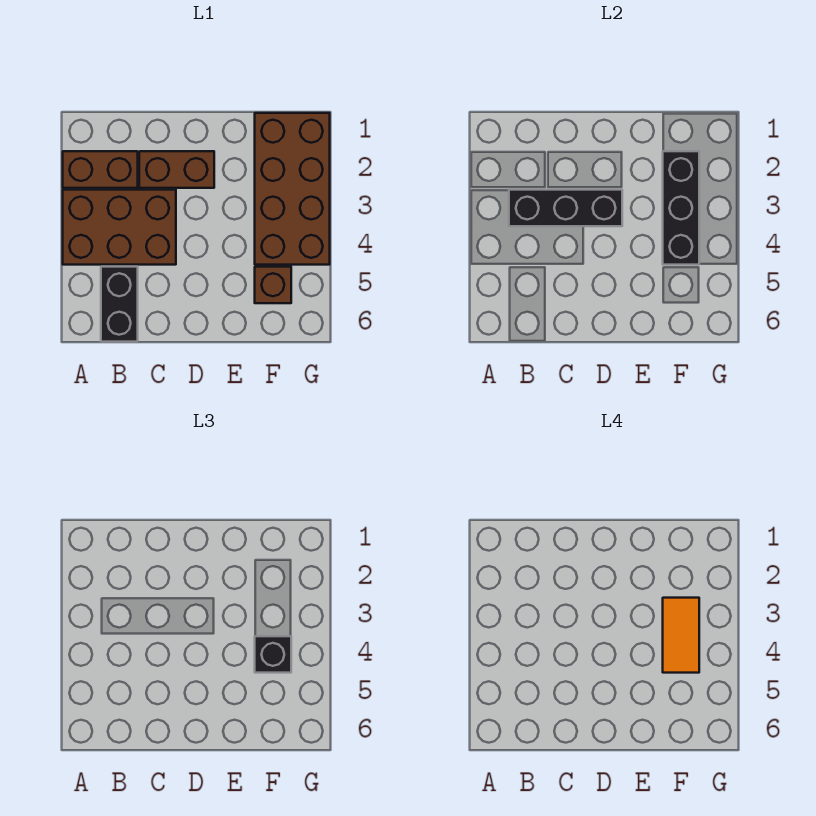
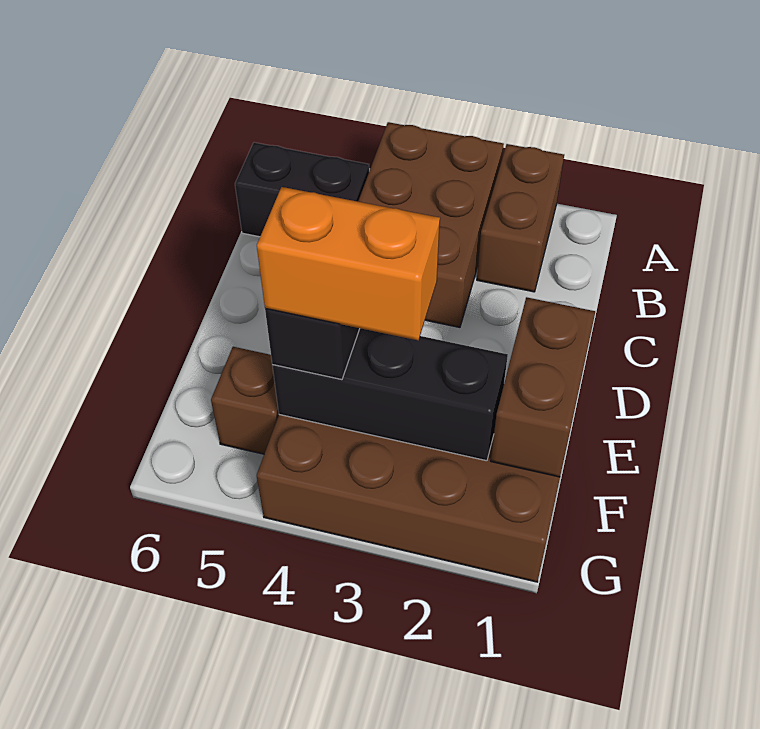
black 1x3 brick [509,190,622,226] -> none
brown 1x2 brick [139,151,214,188] -> brown 1x2 brick moved to [491,297,595,477]
orange 1x2 tile [663,598,699,673] -> orange 1x2 brick [257,187,440,340]

